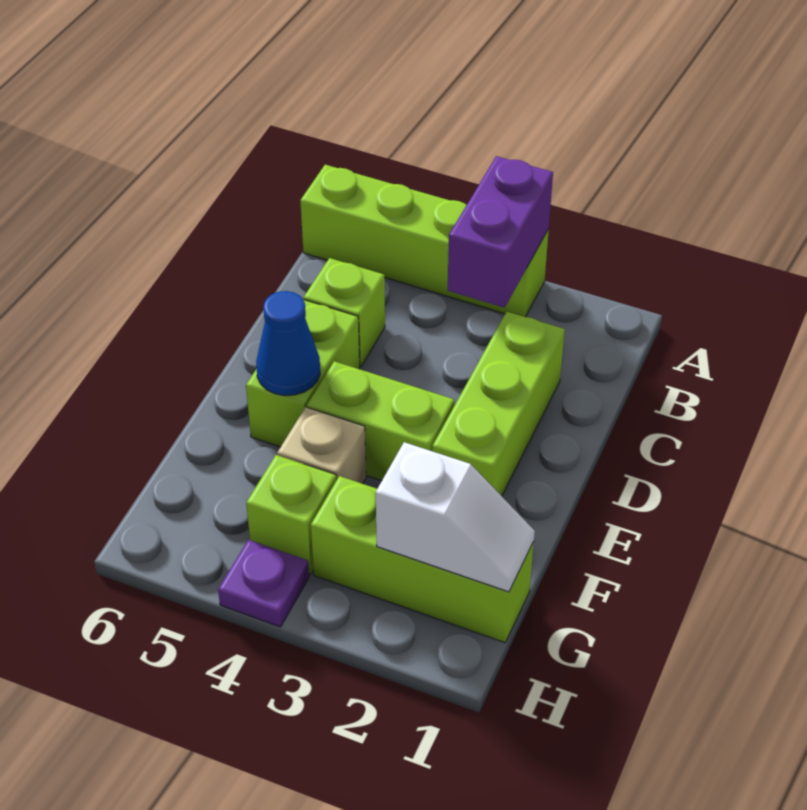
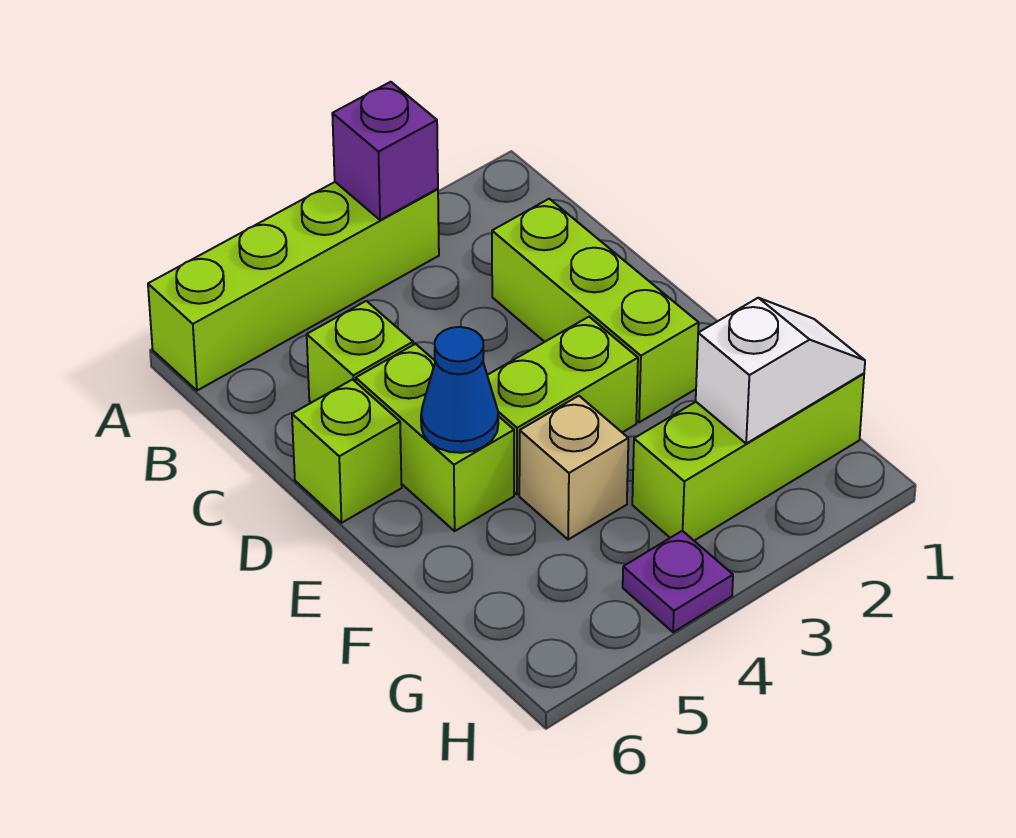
purple 1x2 brick [448,156,553,308] -> purple 1x1 brick [332,82,438,220]
lime 1x1 brick [246,455,336,574] -> lime 1x1 brick moved to [292,380,402,523]

